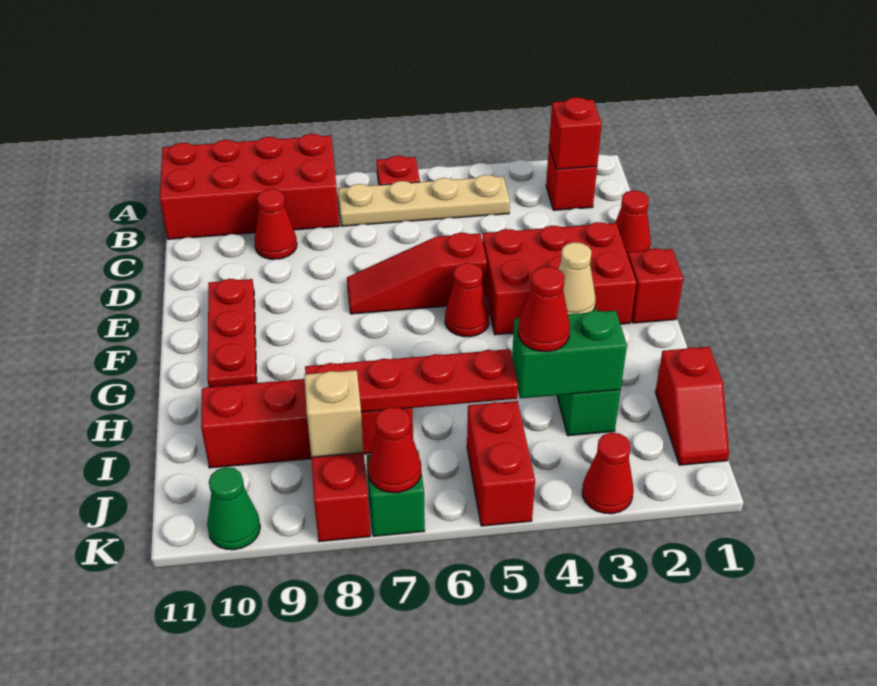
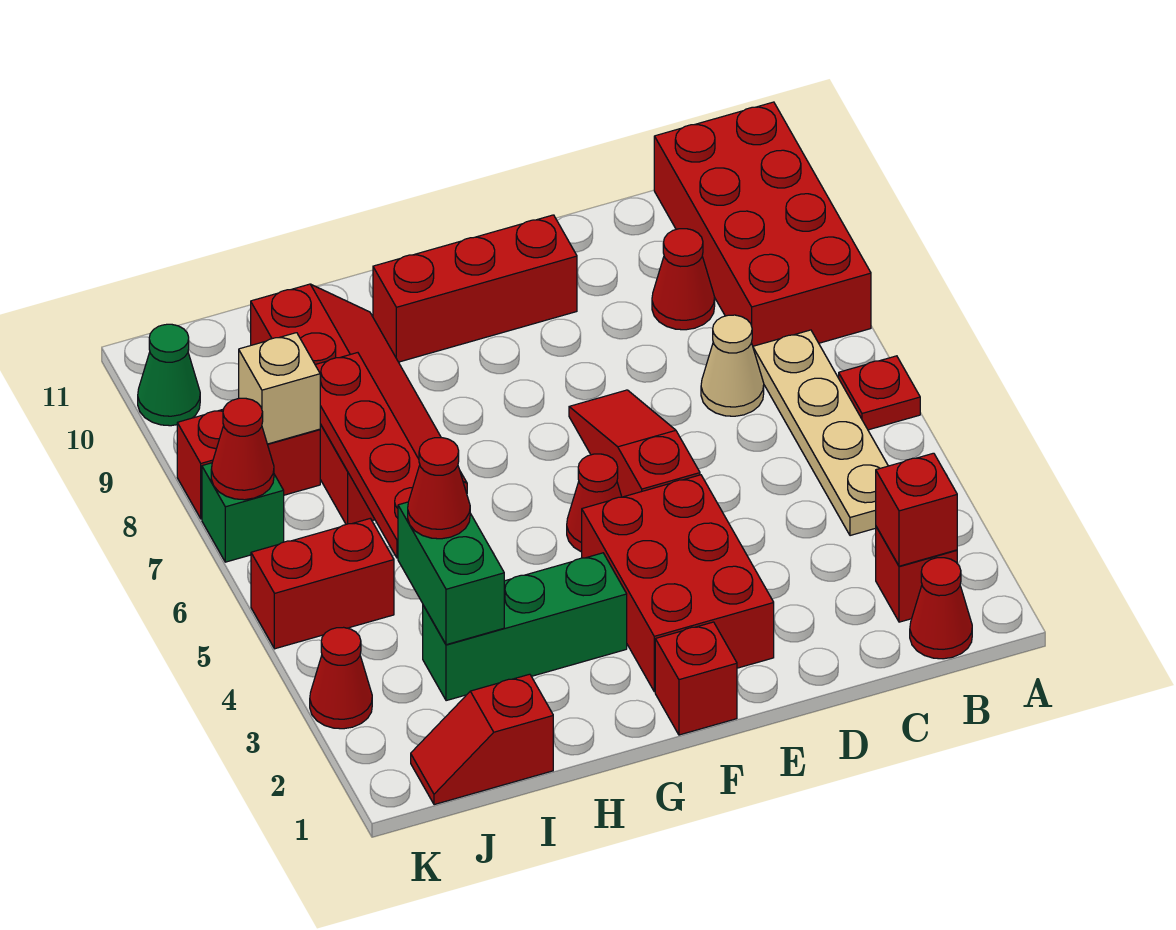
red 1x1 cone [615,190,651,256] -> red 1x1 cone moved to [910,558,972,659]
red 1x3 plate [207,279,257,387] -> red 1x3 brick [373,215,577,362]
tan 1x1 cone [558,242,596,314] -> tan 1x1 cone moved to [701,315,764,416]

